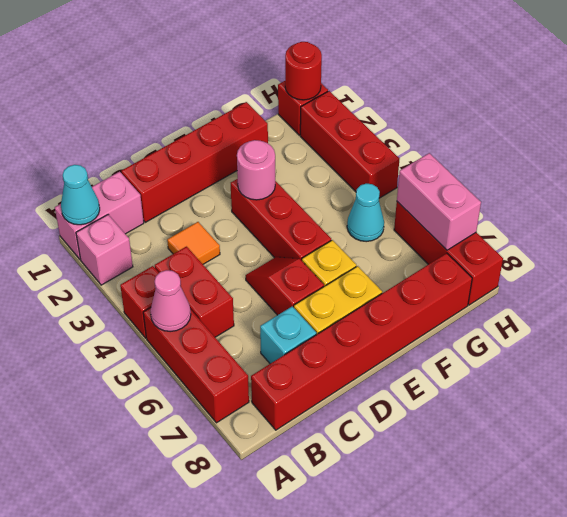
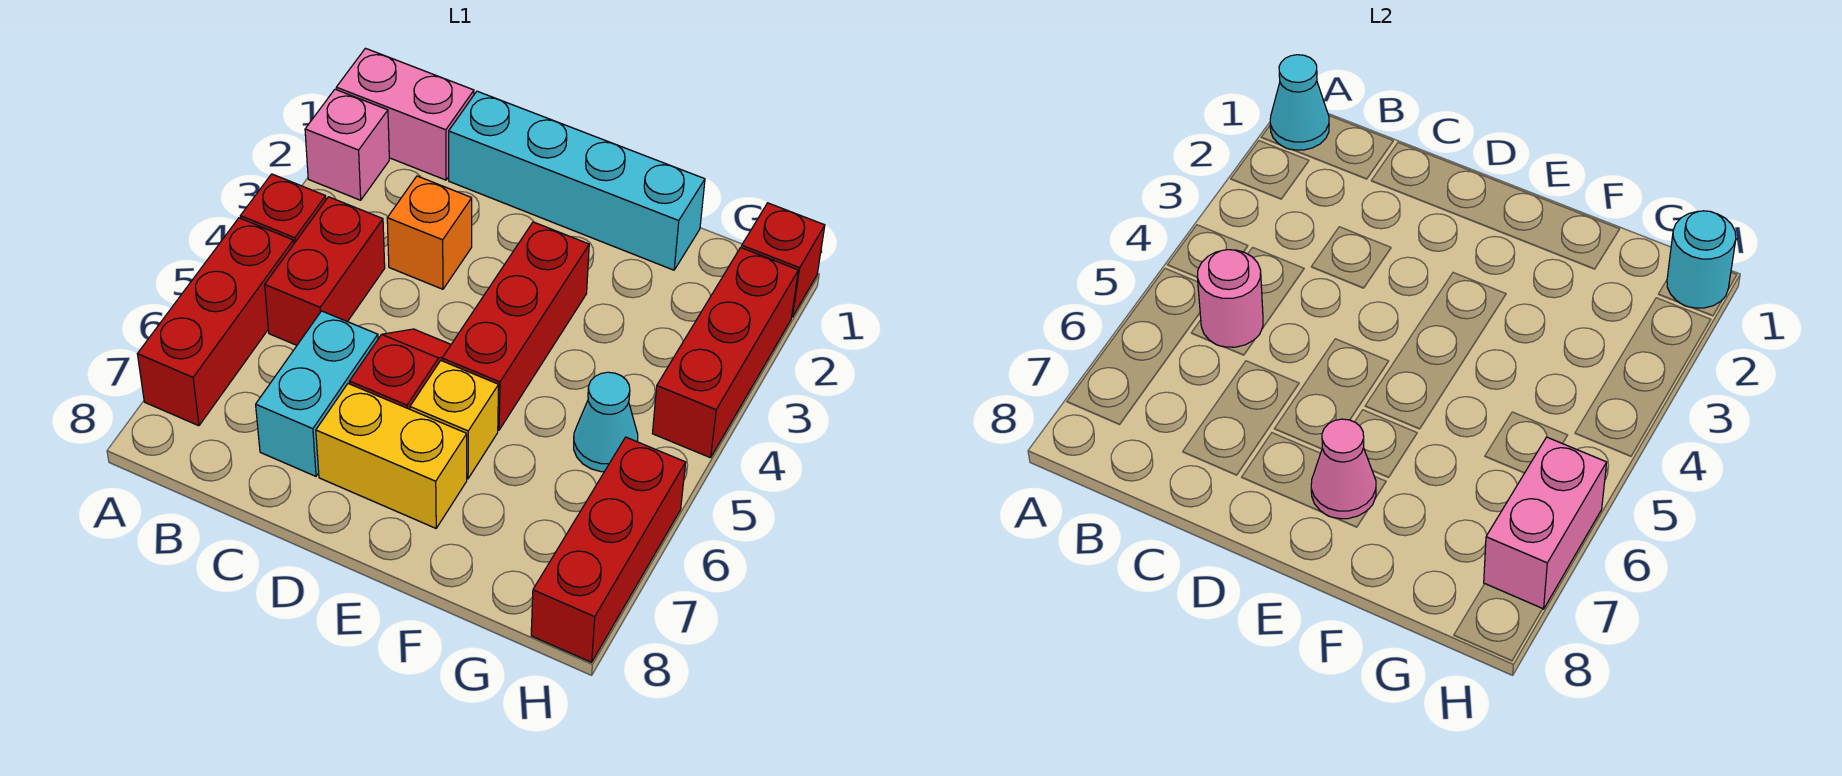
pink 1x1 cone [150,270,191,332] -> pink 1x1 cone moved to [1311,419,1376,519]
red 1x6 brick [251,253,472,430] -> none
red 1x4 brick [121,102,268,222] -> cyan 1x4 brick [449,91,705,270]
orange 1x1 tile [167,222,220,264] -> orange 1x1 brick [387,176,472,289]
cyan 1x1 brick [260,306,316,364] -> cyan 1x2 brick [256,311,378,476]
pink 1x1 round brick [237,140,275,200] -> pink 1x1 round brick moved to [1197,250,1263,347]
red 1x1 round brick [285,42,322,100] -> cyan 1x1 round brick [1667,211,1736,308]

